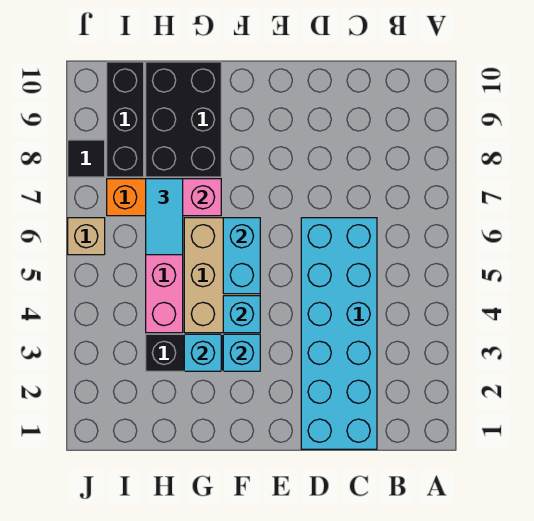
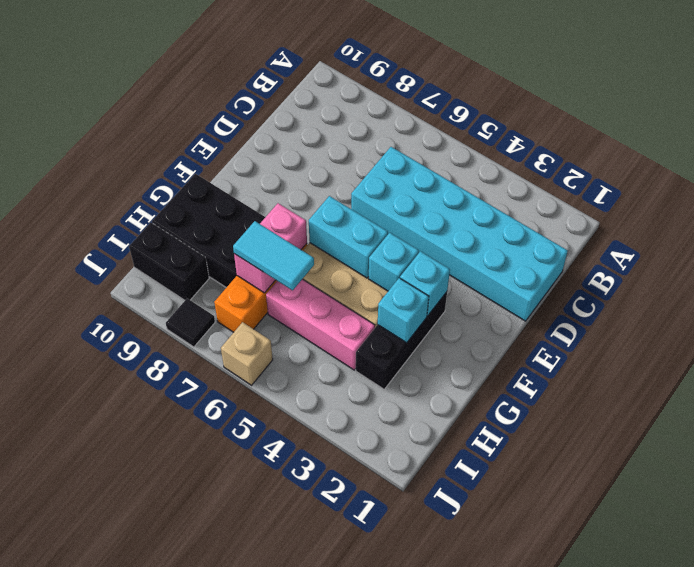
black 1x3 brick [107,62,144,177] -> black 1x2 brick [129,223,209,300]

